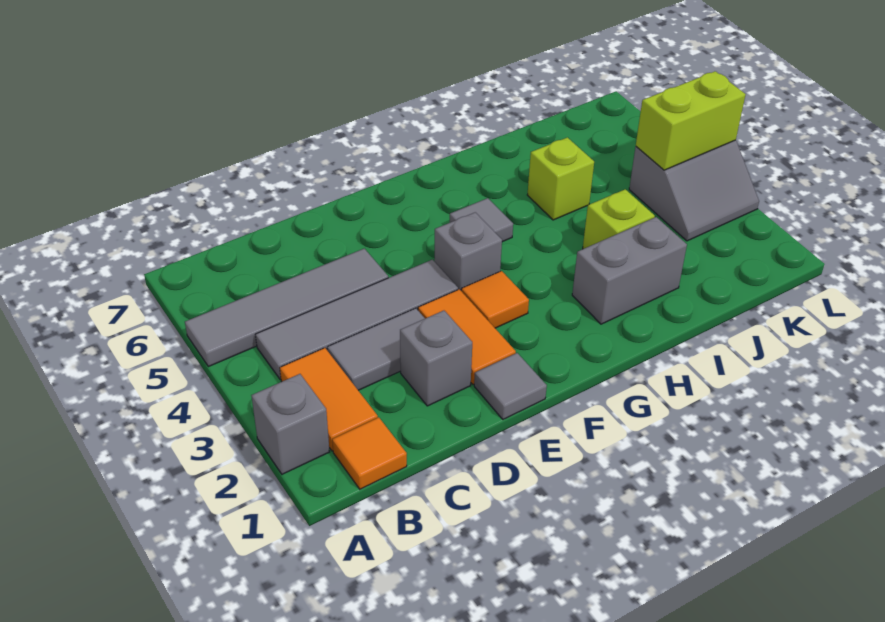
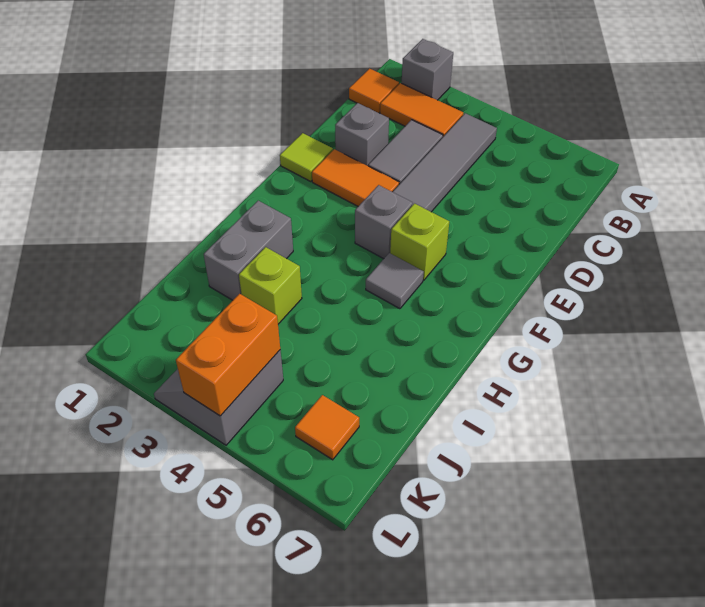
grey 1x4 tile [185,249,388,367] -> none
grey 1x1 tile [474,353,547,419] -> lime 1x1 tile [280,133,333,182]
orange 1x1 tile [461,271,529,328] -> orange 1x1 tile moved to [295,395,359,460]
lime 1x1 brick [527,137,594,220] -> lime 1x1 brick moved to [390,204,449,280]
lime 1x2 brick [636,71,746,170] -> orange 1x2 brick [176,294,280,416]

